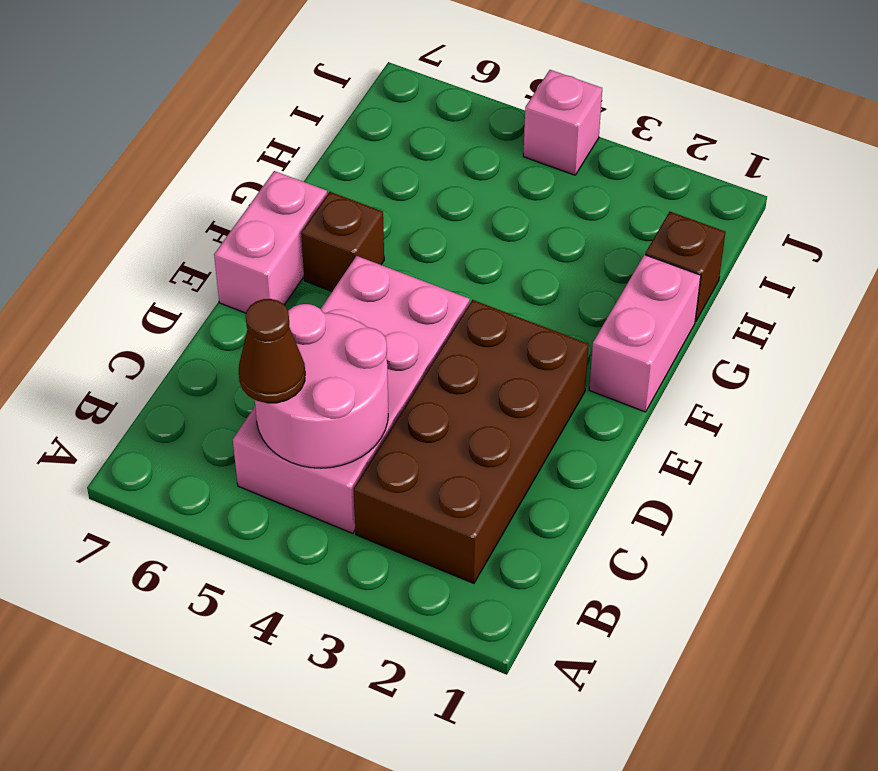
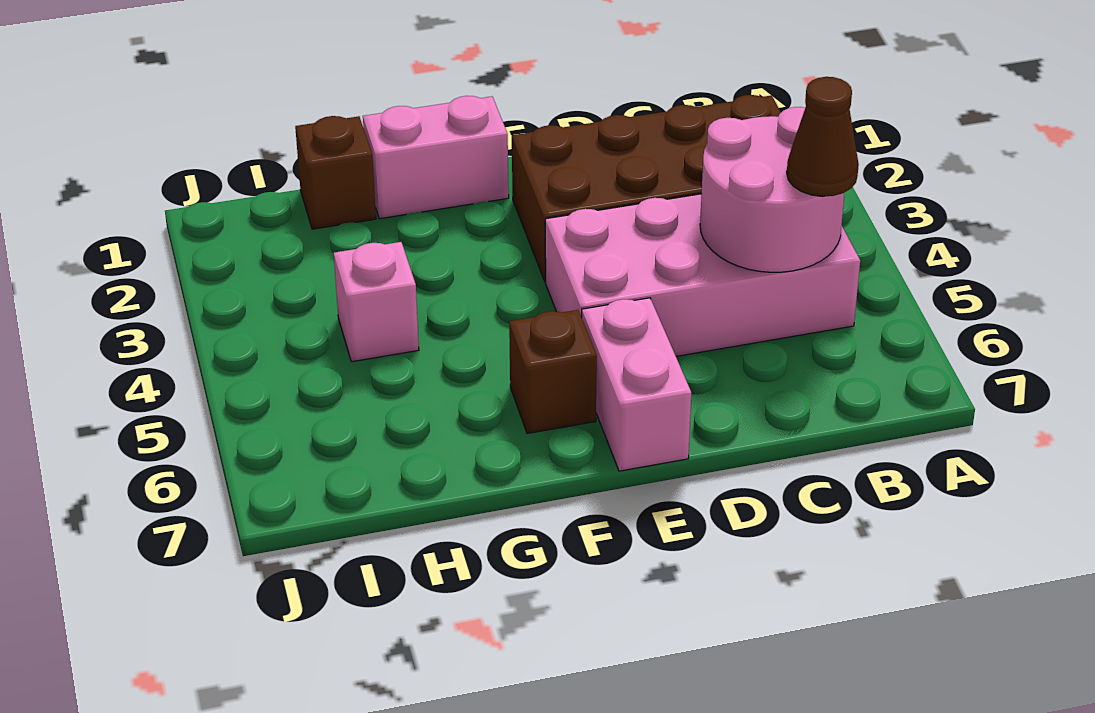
pink 1x2 brick [214,171,327,313] -> pink 1x2 brick turned to [582,298,691,471]
pink 1x1 brick [523,70,602,175] -> pink 1x1 brick moved to [334,242,419,362]

